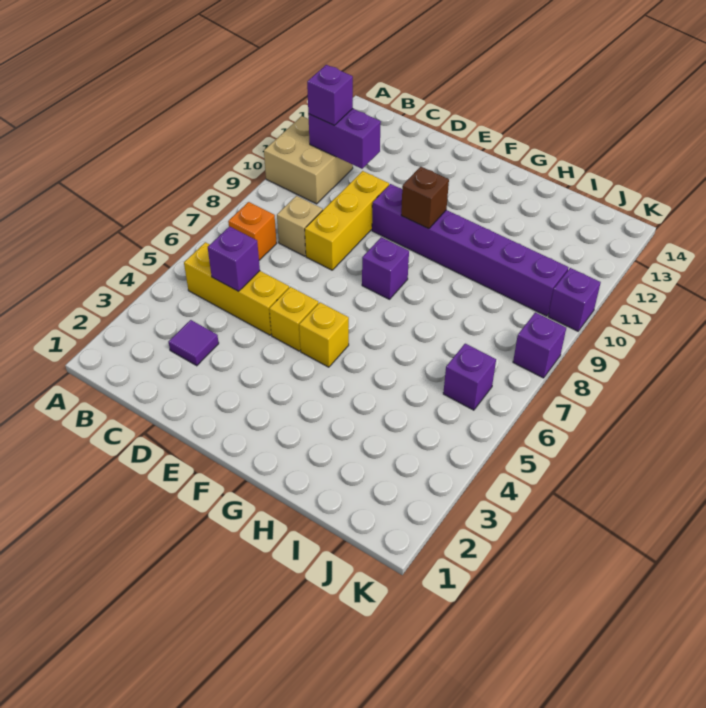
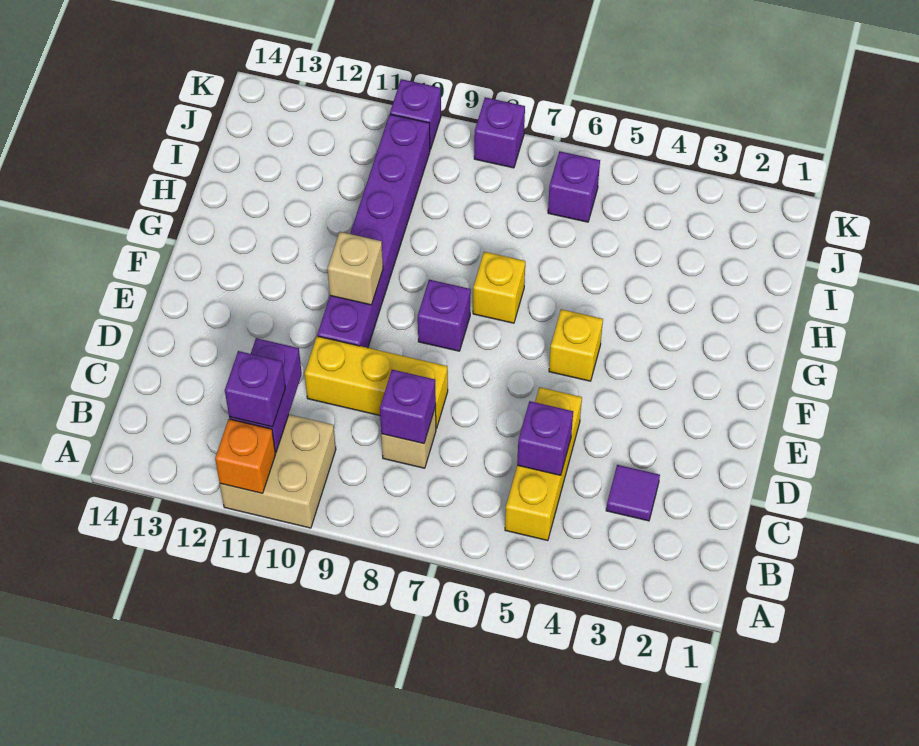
orange 1x1 brick [228,202,277,260] -> orange 1x1 brick moved to [215,419,275,493]
none -> purple 1x1 brick [380,370,436,444]
yellow 1x1 brick [269,287,318,351] -> yellow 1x1 brick moved to [473,252,525,323]
brown 1x1 brick [401,167,449,229] -> tan 1x1 brick [328,232,383,305]

